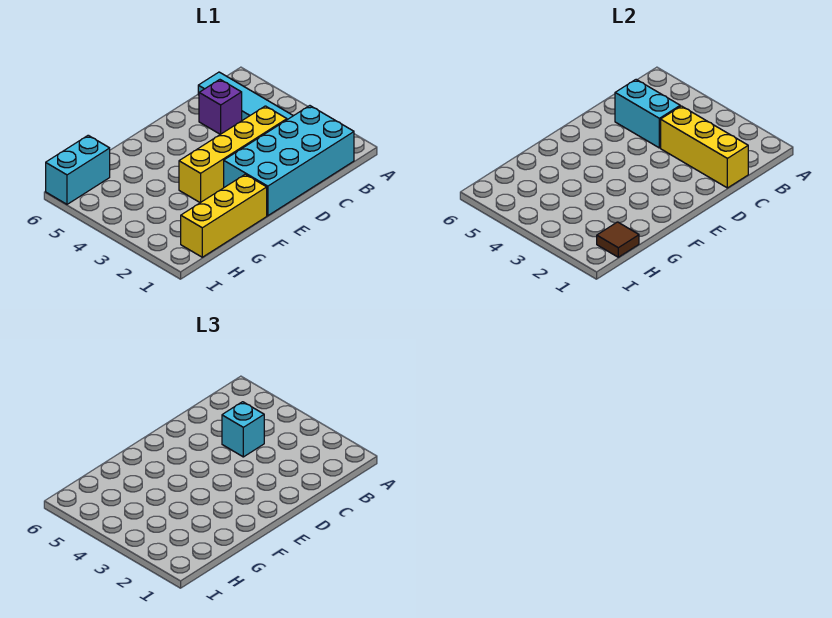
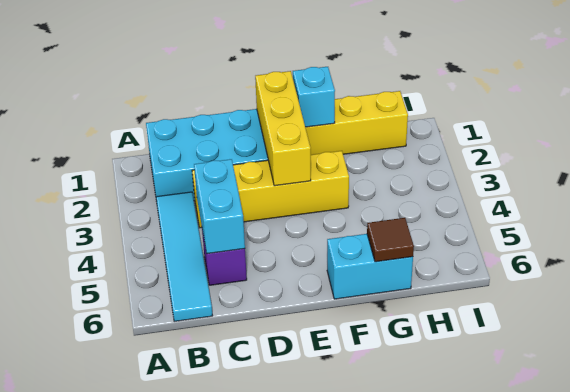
yellow 1x3 brick [661,106,748,188] -> yellow 1x3 brick moved to [255,71,311,186]
cyan 1x1 brick [222,402,264,457] -> cyan 1x1 brick moved to [293,67,335,127]
brown 1x1 tile [597,222,639,257] -> brown 1x1 tile moved to [367,218,414,262]
cyan 1x2 brick [46,135,110,204] -> cyan 1x2 brick moved to [327,234,413,299]

